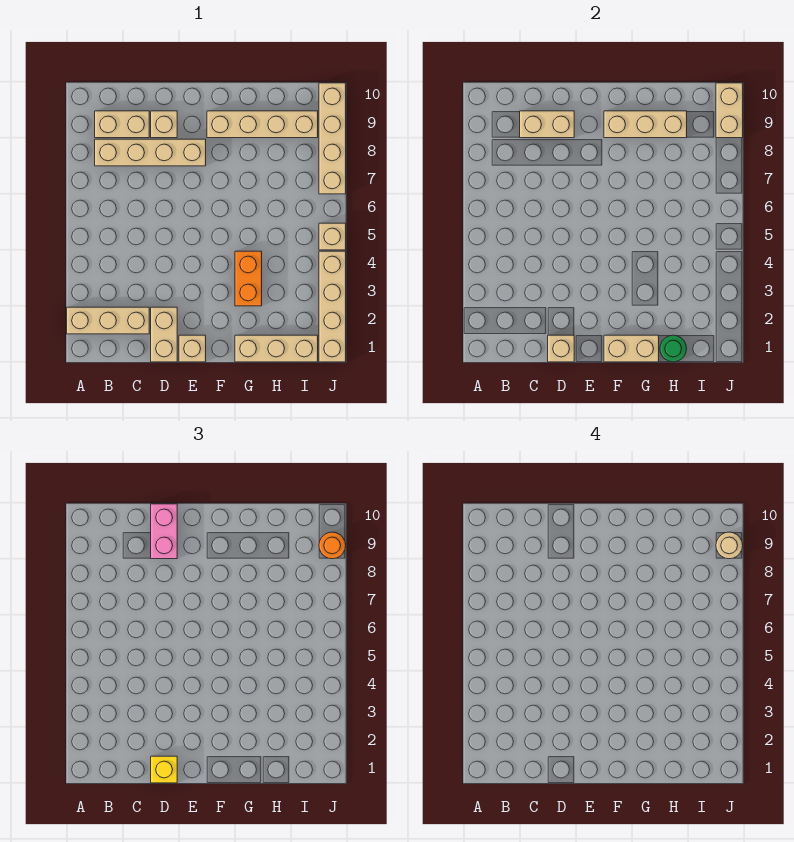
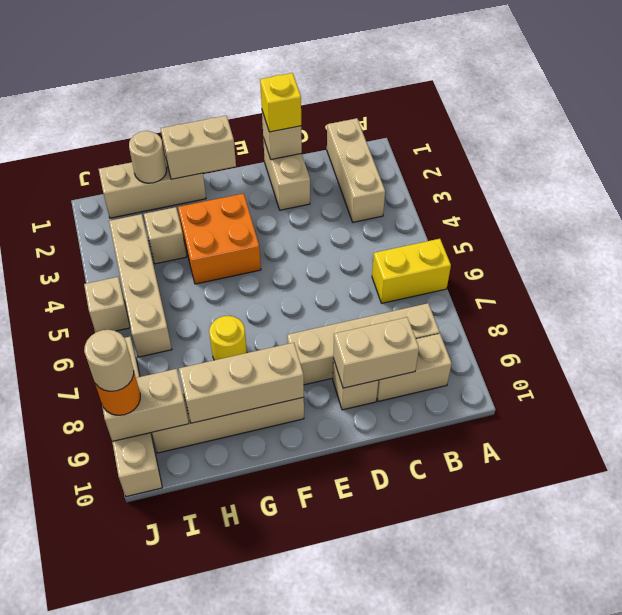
tan 1x3 brick [67,307,149,334] -> tan 1x3 brick turned to [327,118,385,222]
none -> yellow 1x2 brick [372,239,451,303]
pink 1x2 brick [151,504,177,559] -> none
tan 1x1 brick [179,335,206,362] -> tan 1x1 brick moved to [144,207,186,264]
orange 1x2 brick [235,251,262,306] -> orange 2x2 brick [178,194,261,284]
none -> yellow 1x1 round brick [209,316,247,360]
green 1x1 round brick [660,335,687,362] -> tan 1x1 round brick [129,131,167,183]
tan 1x4 brick [319,251,346,362] -> tan 1x4 brick moved to [109,214,172,357]
tan 1x2 brick [716,83,743,138] -> tan 1x2 brick turned to [102,369,189,441]

